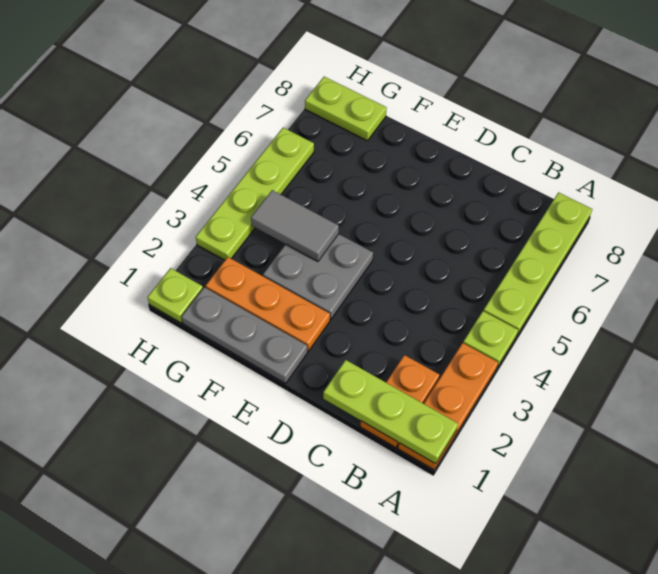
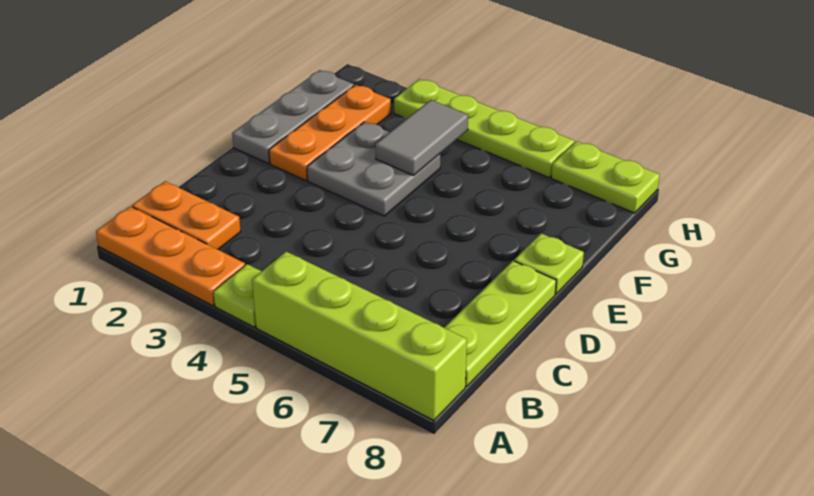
lime 1x3 plate [323,360,458,464] -> lime 1x3 plate moved to [444,261,556,387]
lime 1x4 plate [483,192,592,334] -> lime 1x4 brick [252,252,467,421]
lime 1x2 plate [305,77,387,141] -> lime 1x2 plate turned to [551,141,660,213]
lime 1x1 plate [147,268,203,323] -> lime 1x1 plate moved to [514,233,584,294]

